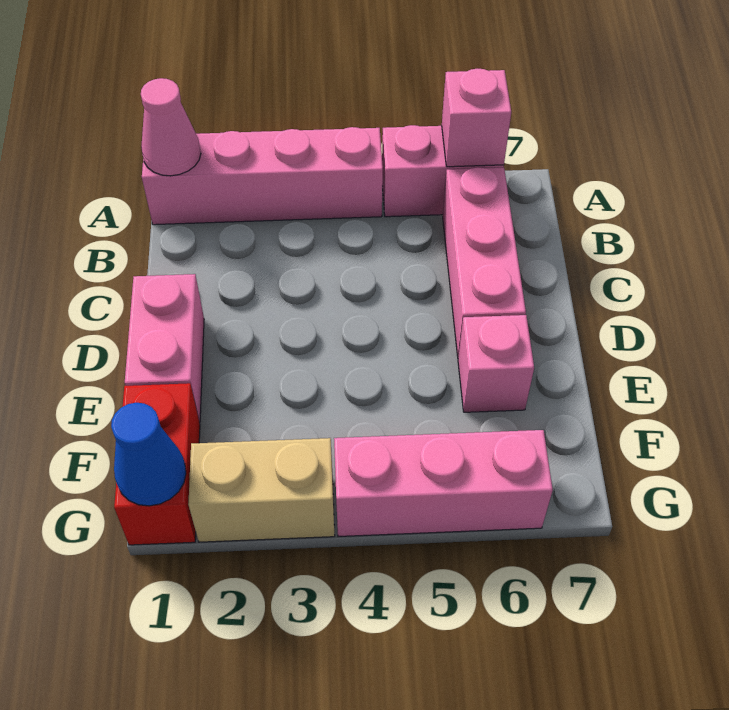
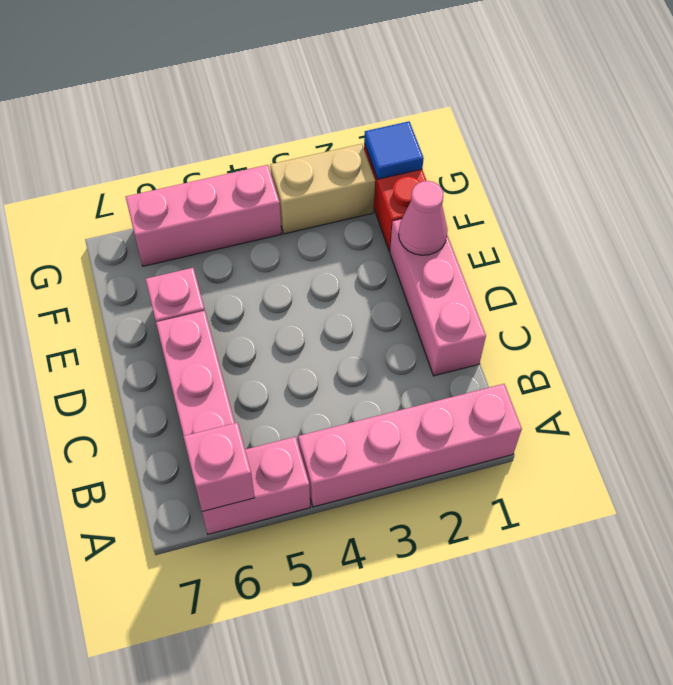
pink 1x1 cone [141,78,201,176] -> pink 1x1 cone moved to [399,181,448,255]
pink 1x2 brick [125,274,204,423] -> pink 1x3 brick [390,219,486,376]
blue 1x1 cone [111,403,186,506] -> blue 1x1 tile [364,121,424,179]

